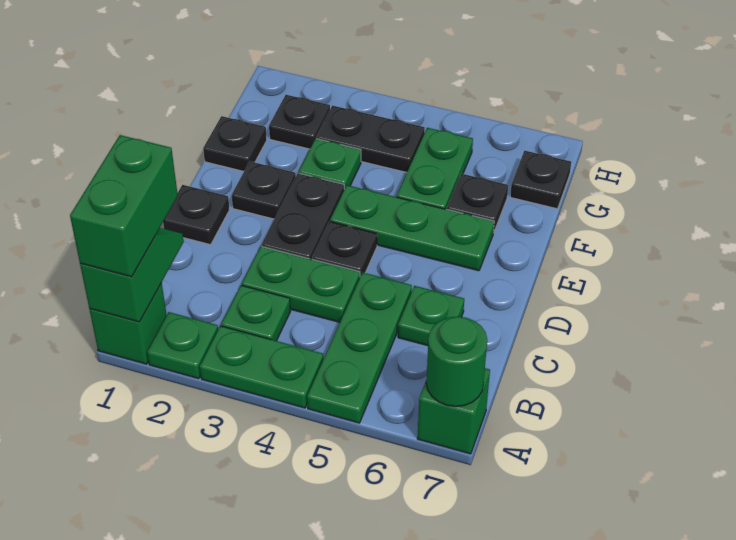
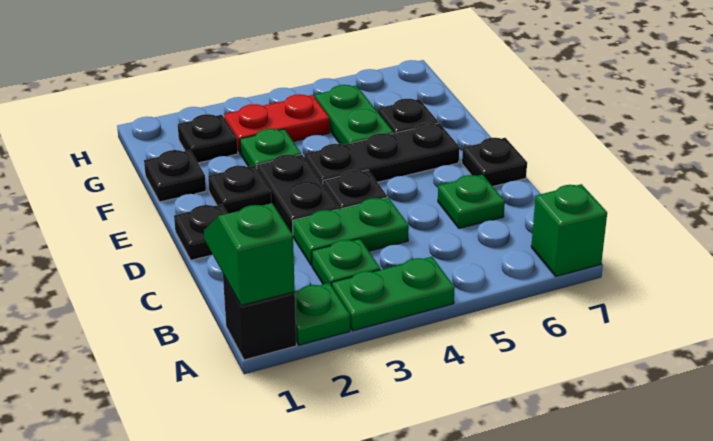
green 1x1 brick [89,283,167,364] -> black 1x1 brick [223,274,296,360]
green 1x2 brick [70,135,178,277] -> none
green 1x3 plate [307,272,412,423] -> none
green 1x1 round brick [426,316,487,407] -> none
green 1x3 plate [330,185,494,271] -> black 1x3 plate [304,123,459,184]
black 1x2 plate [316,105,425,172] -> red 1x2 plate [224,94,330,153]
black 1x1 plate [510,151,571,209] -> black 1x1 plate moved to [462,138,527,186]

